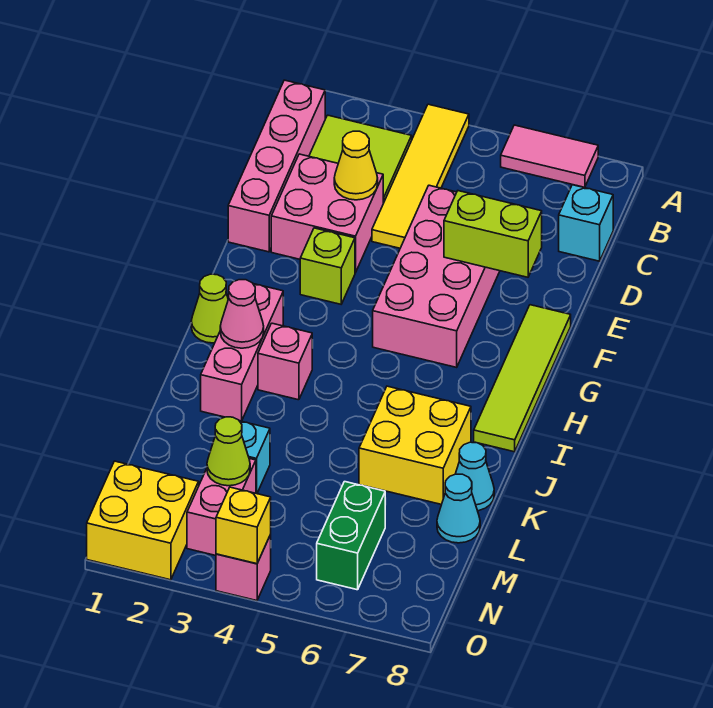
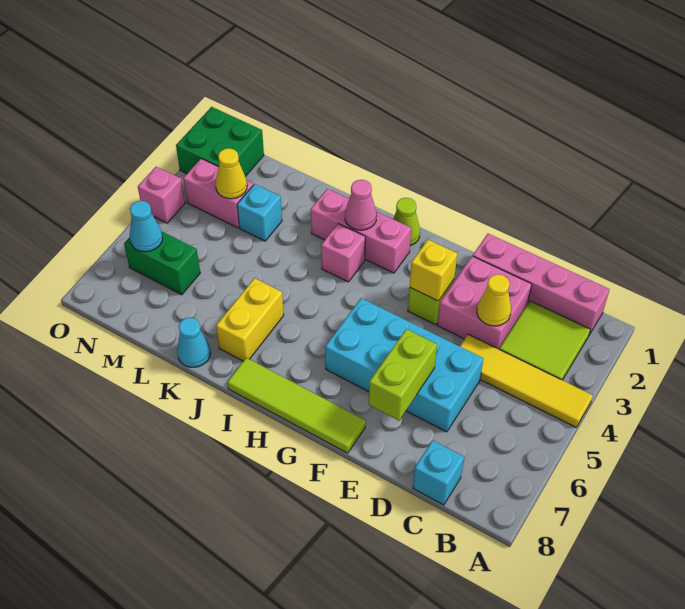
pink 1x2 tile [501,125,598,188] -> none
pink 2x4 brick [373,185,500,367] -> cyan 2x4 brick [325,298,483,432]
yellow 2x2 brick [359,386,471,505] -> yellow 1x2 brick [216,278,284,361]
cyan 1x1 cone [437,474,480,543] -> cyan 1x1 cone moved to [129,201,163,252]
lime 1x1 cone [207,417,250,486] -> yellow 1x1 cone [216,148,247,199]
yellow 2x2 brick [87,461,199,580] -> green 2x2 brick [176,107,264,177]
yellow 1x1 brick [216,487,271,564] -> yellow 1x1 brick moved to [410,240,457,301]

